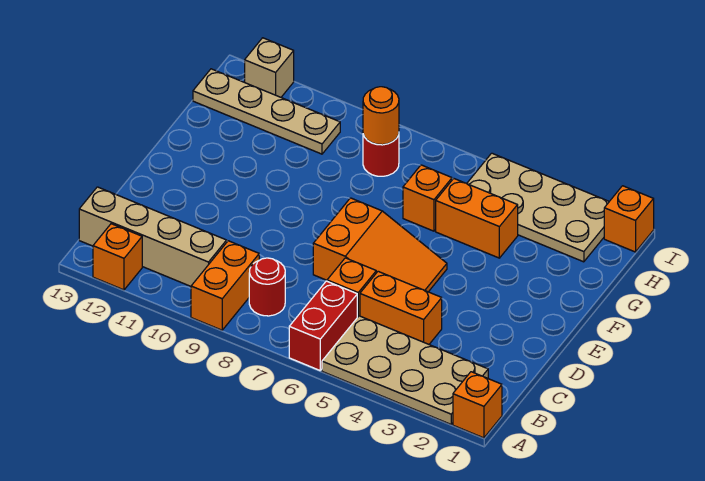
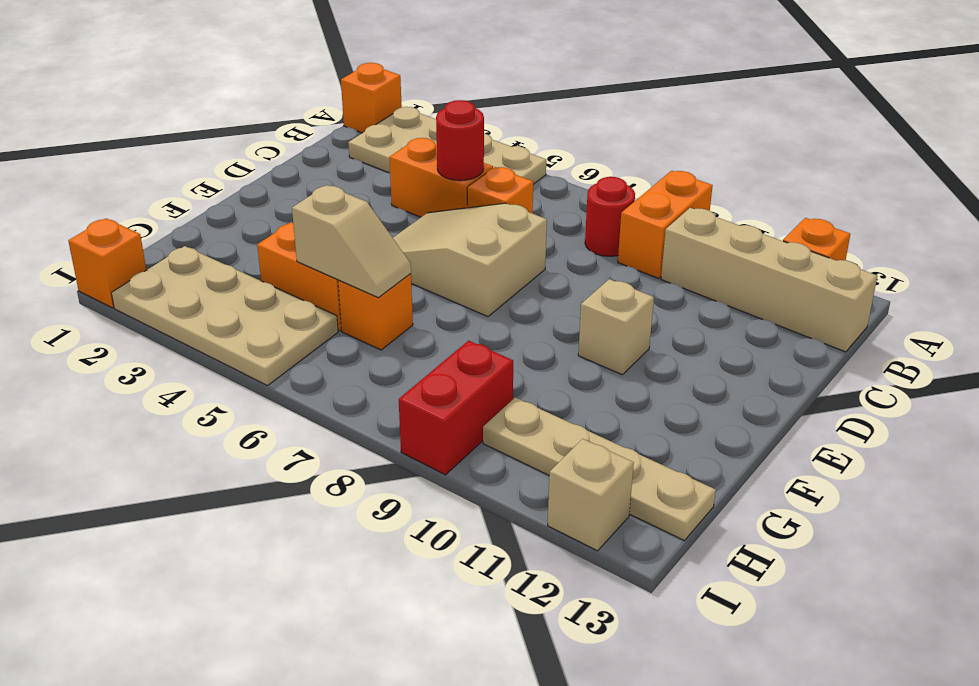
red 1x2 brick [289,281,357,370] -> red 1x2 brick moved to [399,341,513,475]
orange 2x3 slope [313,198,447,292] -> tan 2x3 slope [393,203,547,317]
none -> tan 1x1 brick [578,279,654,375]
none -> tan 1x2 slope [292,185,411,298]
red 1x1 round brick [363,134,399,176] -> red 1x1 round brick moved to [436,100,484,181]
orange 1x1 round brick [363,87,399,145] -> none

